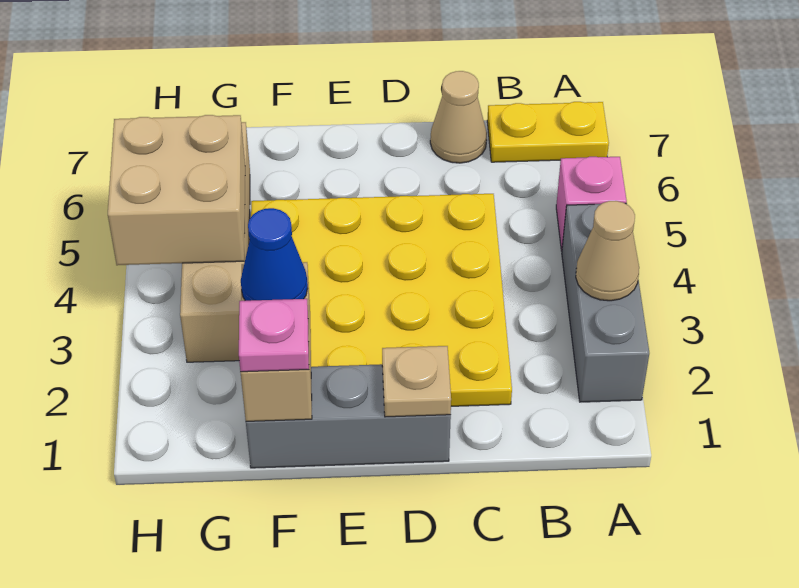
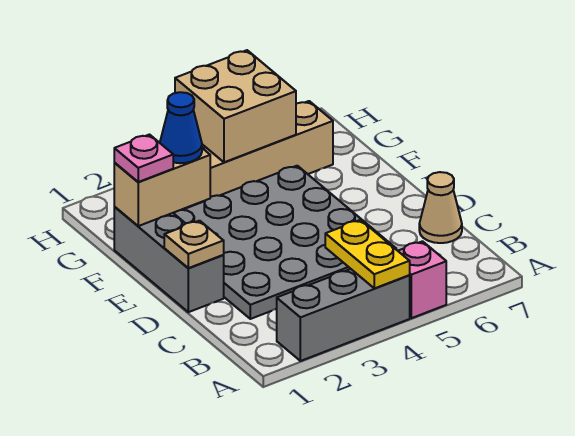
tan 1x1 cone [576,201,639,301] -> none
yellow 1x2 plate [487,102,609,162] -> yellow 1x2 plate moved to [325,220,410,288]
yellow 4x4 plate [251,194,512,406] -> grey 4x4 plate [174,166,396,319]

